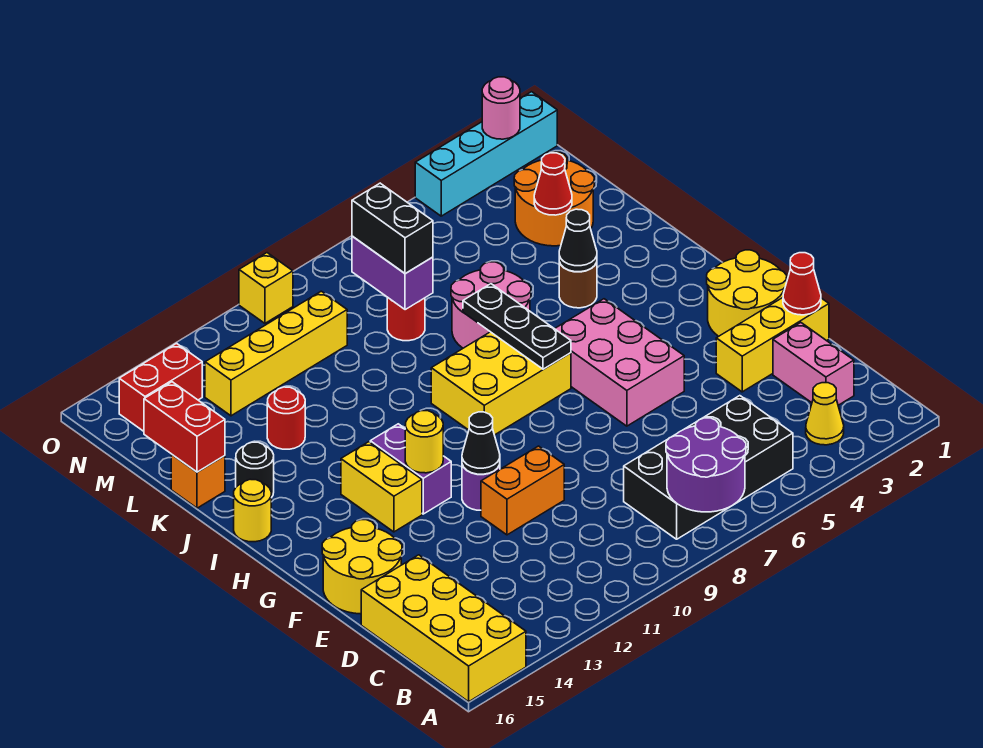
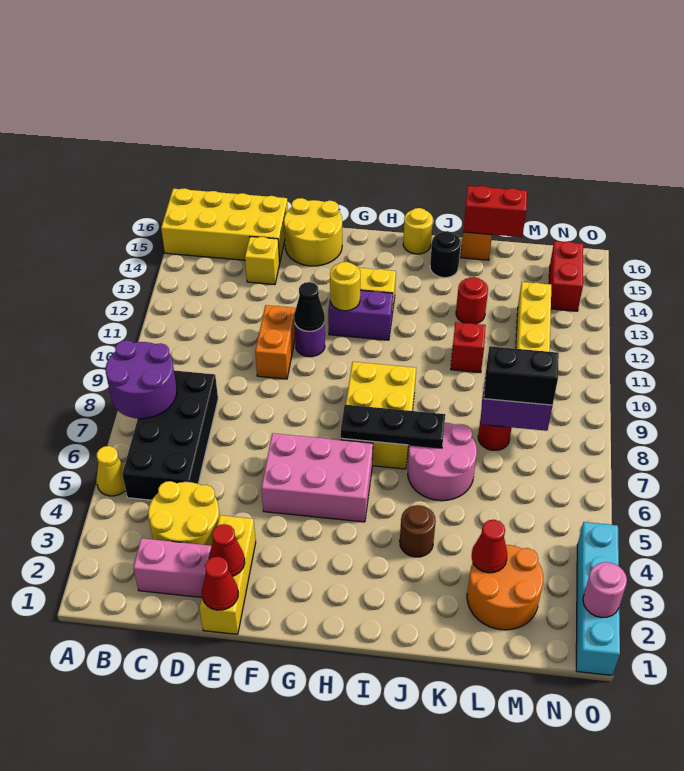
yellow 1x1 cone [806,383,844,445] -> yellow 1x1 cone moved to [96,446,126,496]
none -> red 1x1 cone [209,524,245,576]
yellow 2x2 round brick [707,250,787,336] -> yellow 2x2 round brick moved to [148,481,220,547]
black 1x1 cone [559,209,597,272] -> none
none -> red 1x1 brick [451,322,486,373]
yellow 1x1 brick [239,253,293,323] -> yellow 1x1 brick moved to [245,237,280,285]

